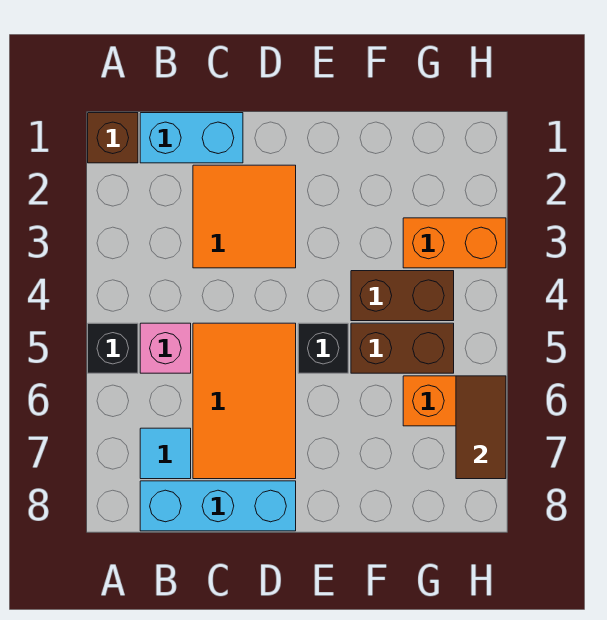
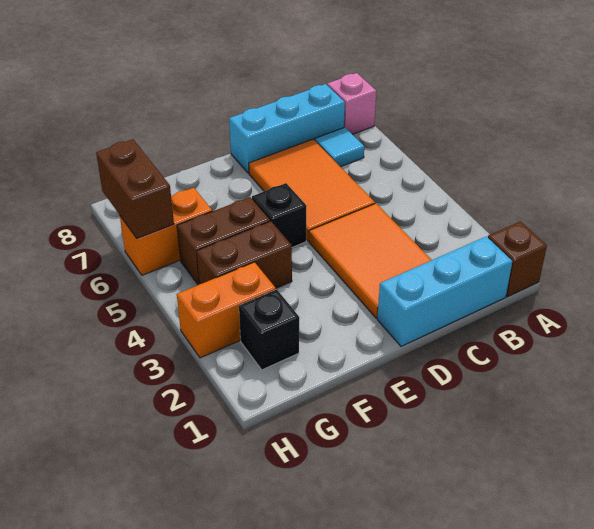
black 1x1 brick [88,323,138,373] -> black 1x1 brick moved to [239,290,299,370]
cyan 1x2 brick [140,113,243,163] -> cyan 1x3 brick [377,236,512,346]
pink 1x1 brick [140,323,191,373] -> pink 1x1 brick moved to [327,73,376,134]
orange 2x2 tile [193,165,296,268] -> orange 2x3 tile [309,204,431,318]
brown 1x2 tile [456,376,506,479] -> brown 1x2 brick [96,140,174,238]

